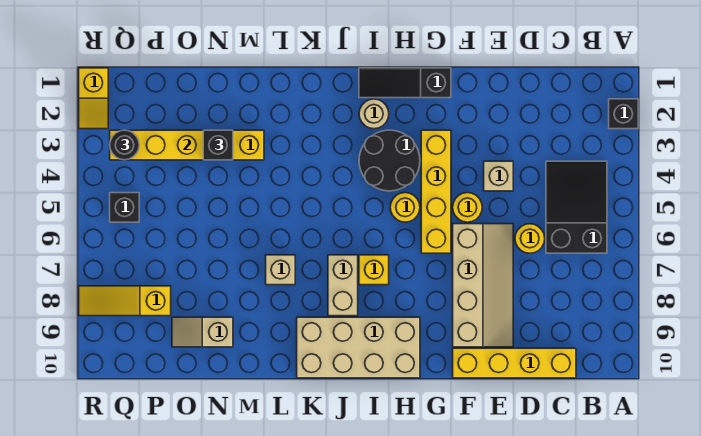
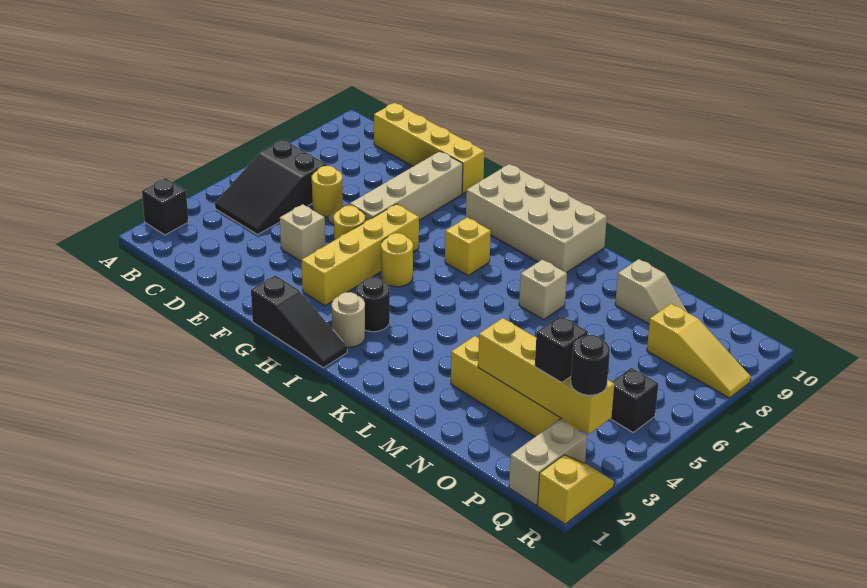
black 2x2 round brick [359,130,420,191] -> black 1x1 round brick [357,277,390,332]
tan 1x2 brick [328,255,358,316] -> tan 1x2 brick moved to [509,419,587,505]
black 1x1 brick [203,130,233,160] -> black 1x1 brick moved to [535,316,588,383]

